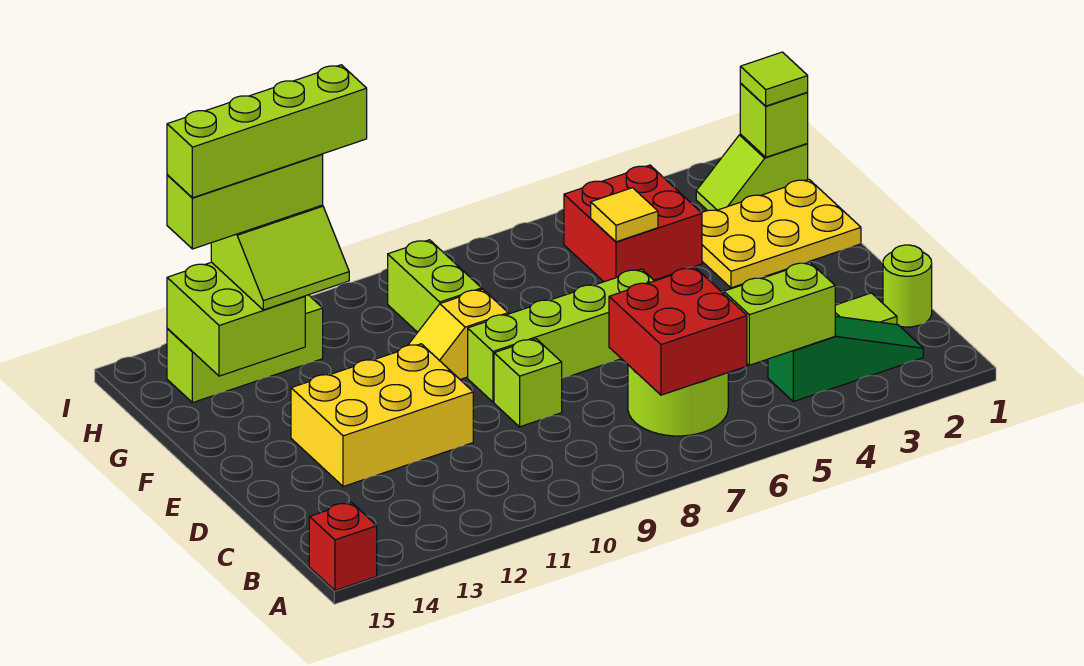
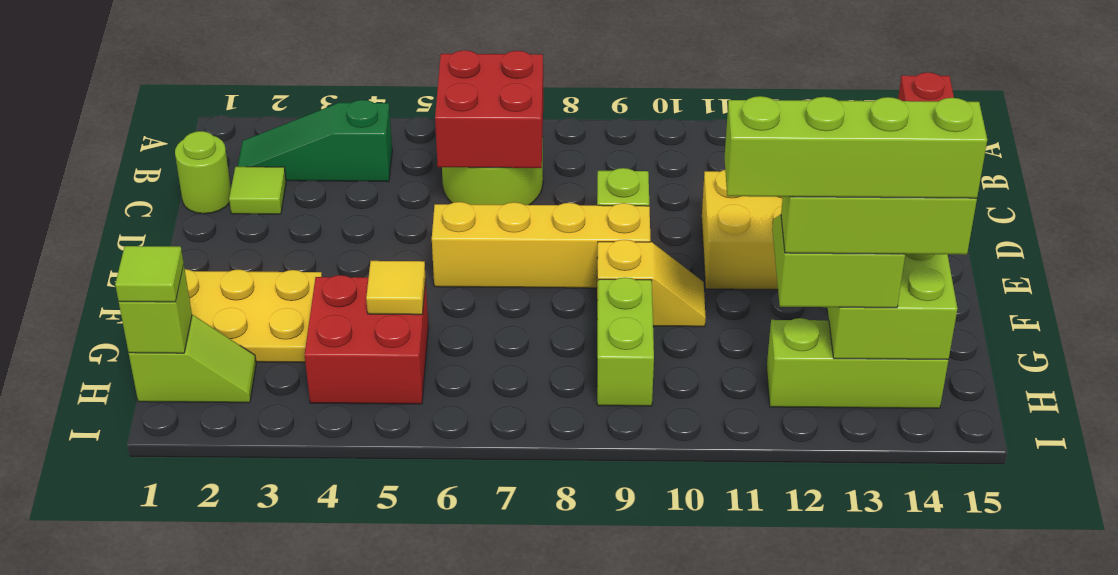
lime 1x2 brick [724,262,835,365] -> none
lime 1x4 brick [468,269,654,402] -> yellow 1x4 brick [432,202,650,288]

